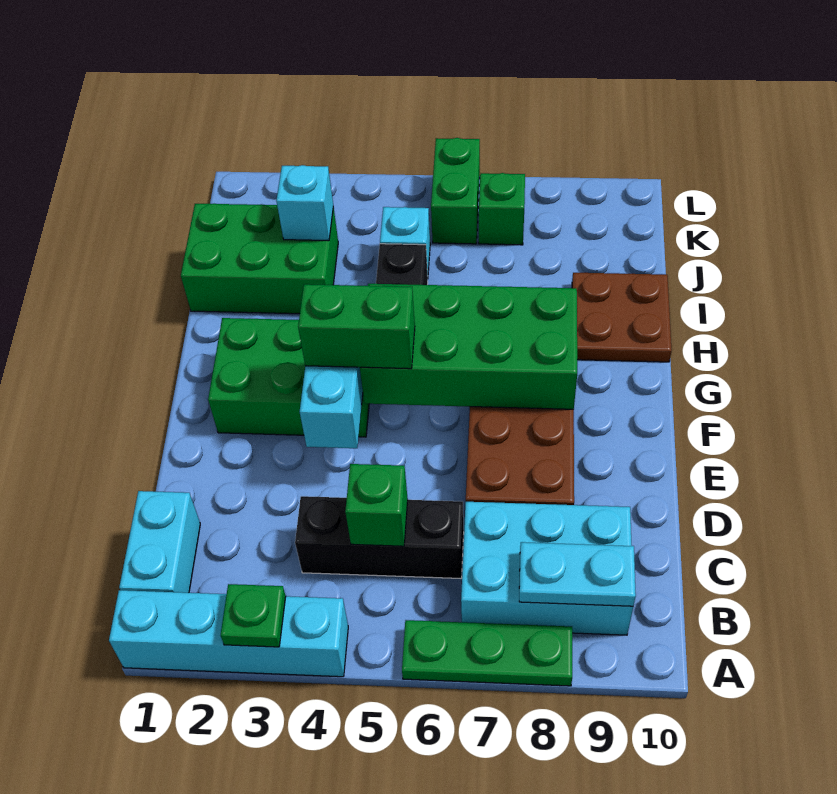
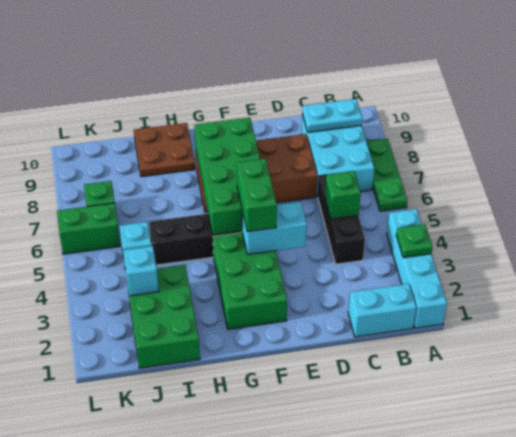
cyan 1x2 plate [519,542,636,606] -> cyan 1x2 plate turned to [302,99,362,132]

